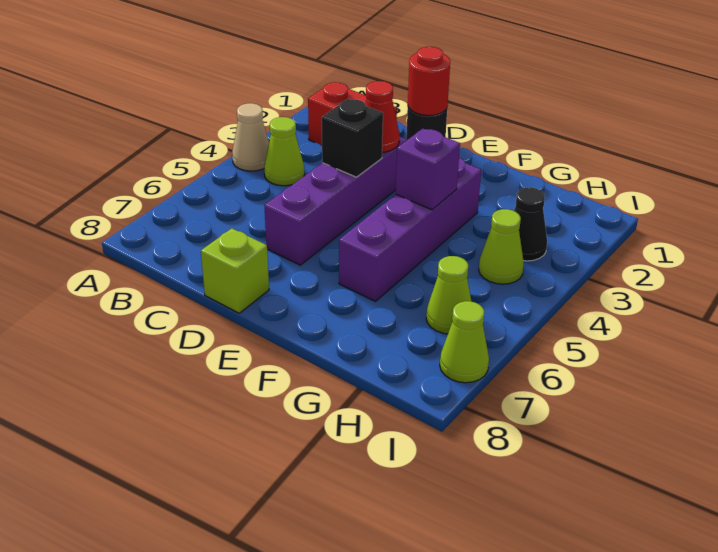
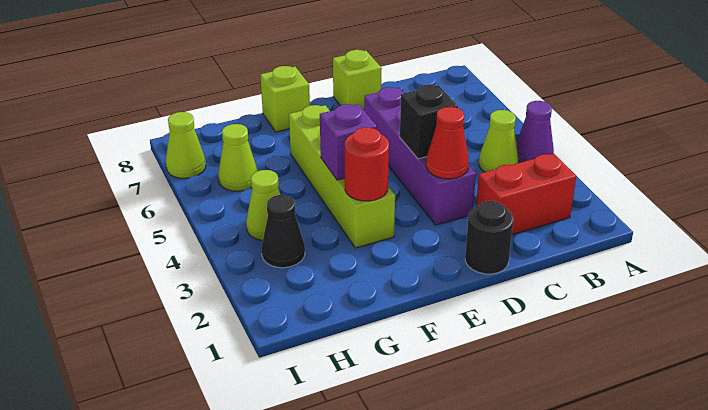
tan 1x1 cone [232,103,269,171] -> purple 1x1 cone [516,101,554,162]
red 1x1 round brick [408,47,450,116] -> red 1x1 round brick moved to [345,127,389,201]
purple 1x4 brick [339,158,481,301] -> lime 1x4 brick [289,105,395,248]
none -> lime 1x1 brick [260,66,310,132]

